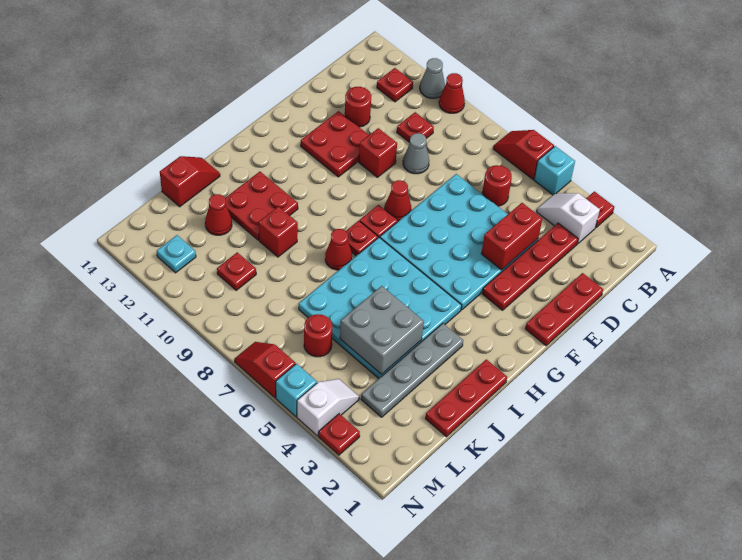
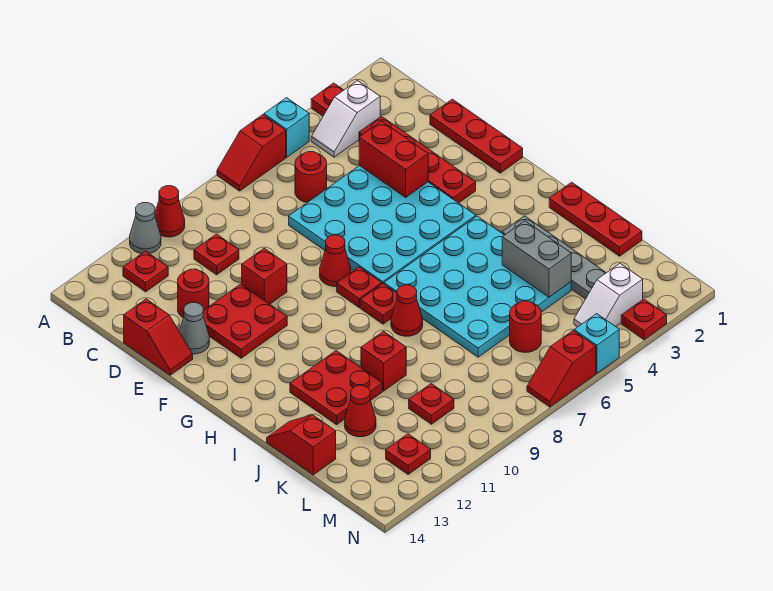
grey 1x1 cone [403,133,429,174] -> grey 1x1 cone moved to [179,303,209,354]
none -> red 1x2 slope [124,299,193,375]
grey 2x2 brick [340,286,424,375] -> grey 1x2 brick [502,221,571,297]
white 1x2 slope [297,379,359,436] -> white 1x2 slope turned to [574,264,643,327]
cyan 1x1 plate [157,235,196,273] -> red 1x1 plate [386,434,431,474]

